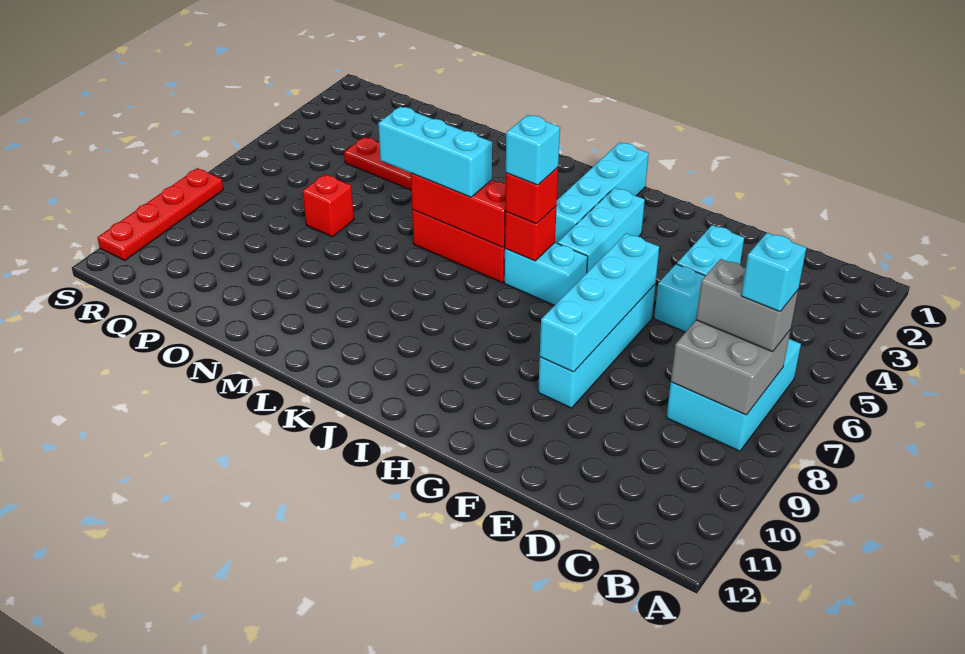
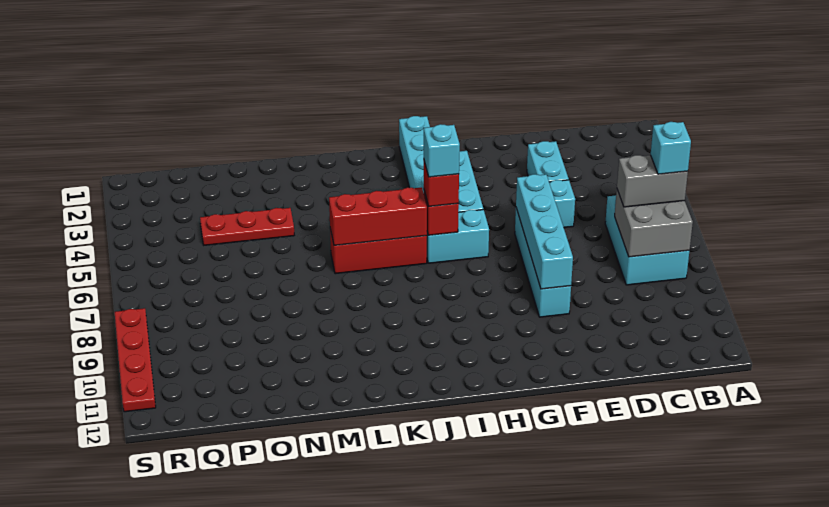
cyan 1x3 brick [378,107,492,197] -> none
red 1x1 brick [303,174,354,237] -> none

